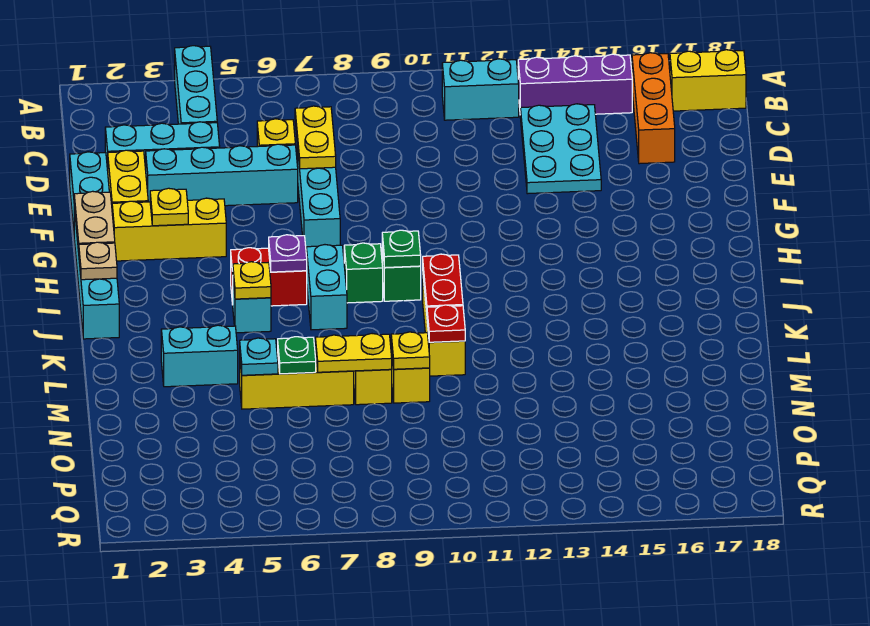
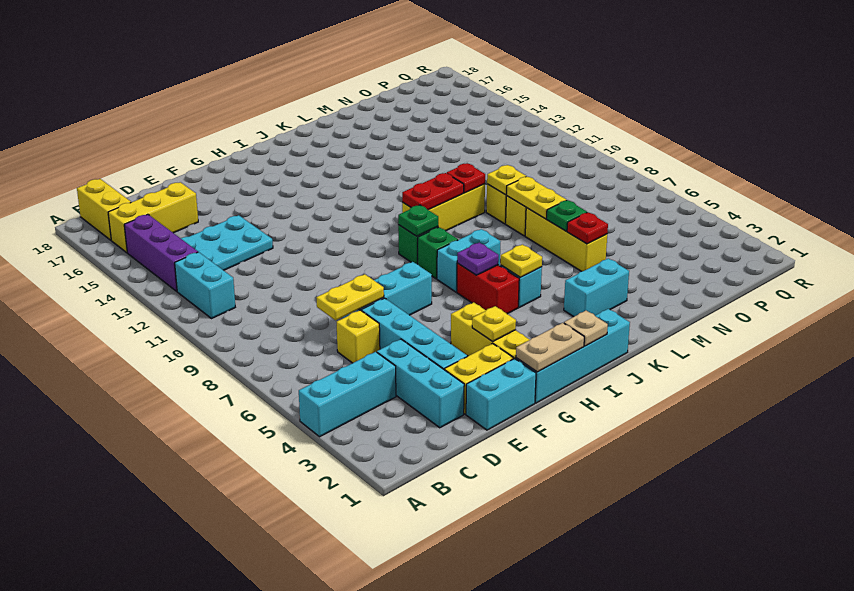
orange 1x3 brick [632,53,675,164] -> yellow 1x3 brick [108,182,198,253]
cyan 1x2 brick [161,325,238,387] -> cyan 1x2 brick turned to [564,258,629,317]
cyan 1x1 plate [240,338,278,375] -> red 1x1 plate [567,212,608,244]

